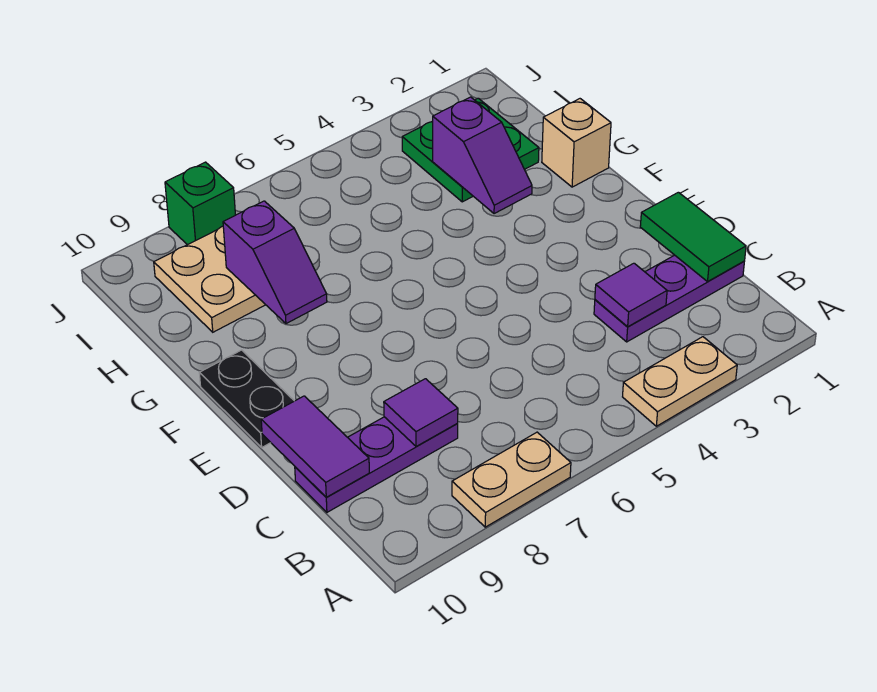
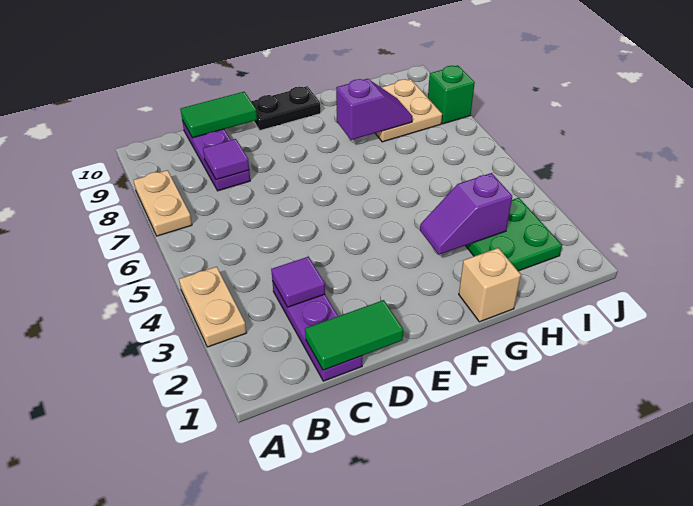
purple 1x2 tile [261,396,369,497] -> green 1x2 tile [180,92,257,138]
purple 1x2 slope [223,201,327,324] -> purple 1x2 slope turned to [336,79,412,140]

